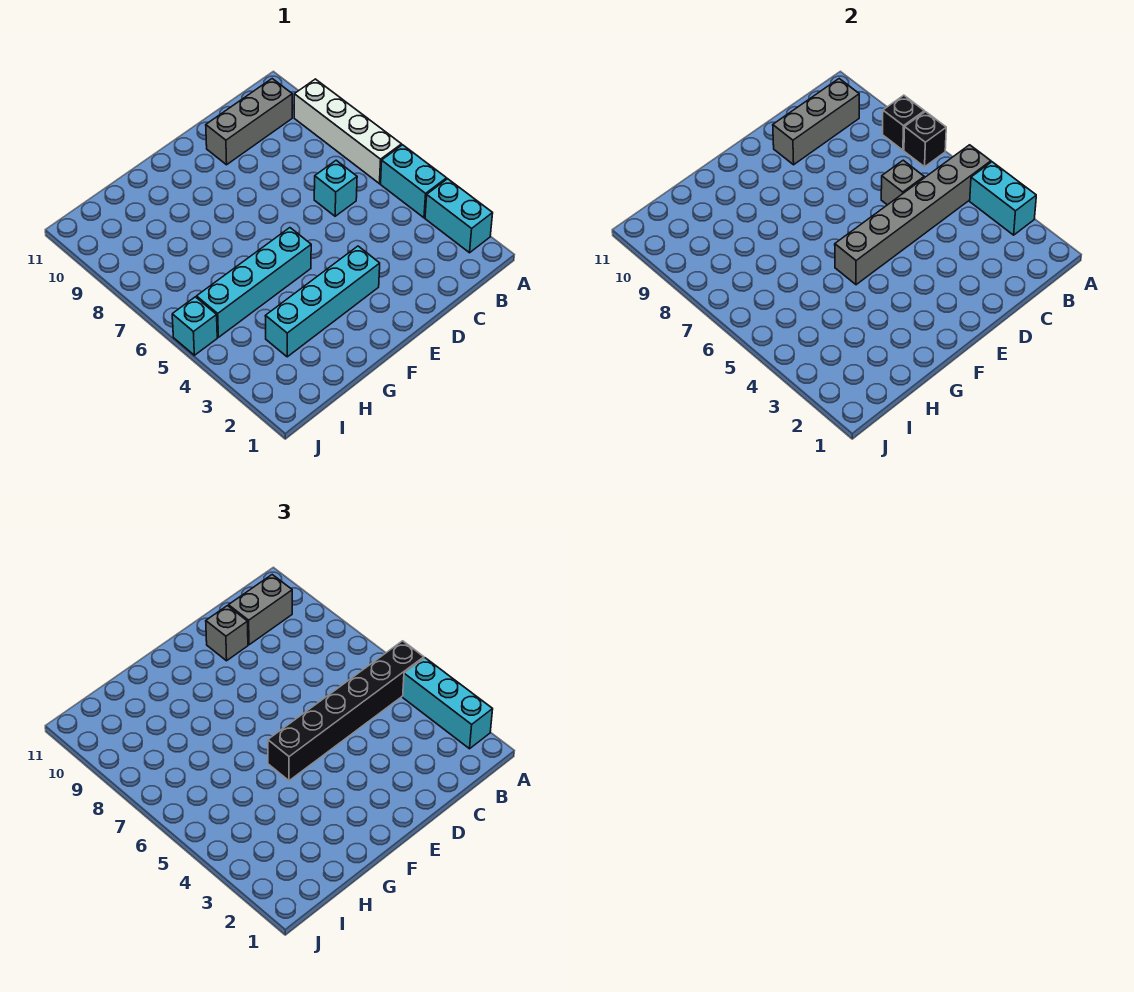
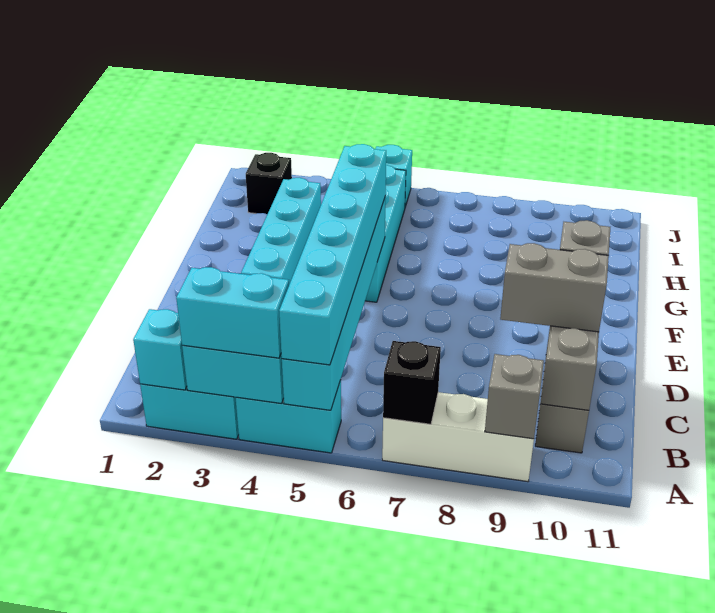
cyan 1x3 brick [403,658,493,749] -> cyan 1x2 brick [176,267,289,358]
grey 1x6 brick [835,145,991,285] -> cyan 1x6 brick [282,196,386,410]
black 1x6 brick [268,641,424,781] -> cyan 1x6 brick [279,144,386,365]
white 1x4 brick [294,79,402,184] -> white 1x3 brick [382,392,534,482]
black 1x1 brick [883,95,924,150] -> black 1x1 brick moved to [246,153,292,214]
grey 1x2 brick [229,575,292,645] -> grey 1x2 brick turned to [500,243,609,332]
cyan 1x1 brick [314,160,357,216] -> cyan 1x1 brick moved to [133,309,187,390]
grey 1x1 brick [881,160,924,205] -> grey 1x1 brick moved to [485,354,544,439]

